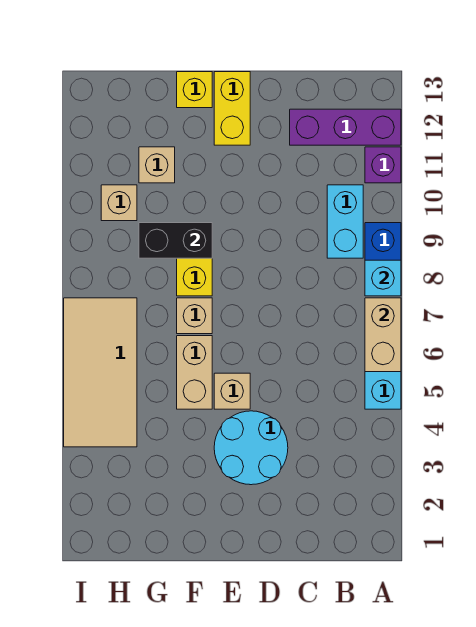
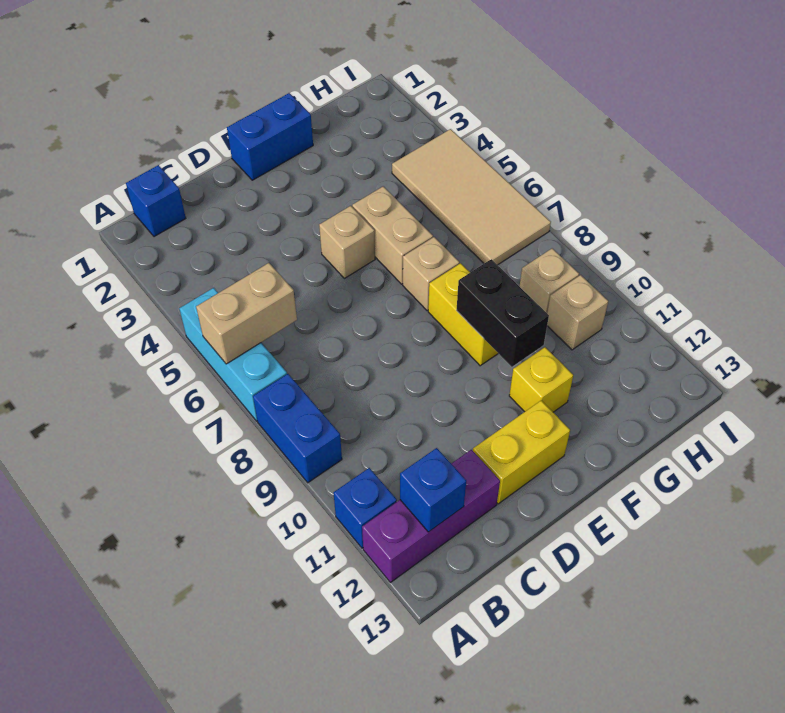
tan 1x2 brick [365,298,401,372] -> tan 1x2 brick turned to [196,263,297,364]
cyan 1x1 brick [365,260,401,296] -> none
purple 1x1 brick [365,147,401,183] -> blue 1x1 brick [334,468,397,548]
none -> blue 1x1 brick [126,165,186,237]
cyan 1x2 brick [327,185,363,258] -> none
none -> blue 1x1 brick [400,448,466,532]
cyan 2x2 round brick [214,411,288,485] -> none
none -> blue 1x2 brick [227,93,313,180]
yellow 1x2 brick [214,72,250,145] -> yellow 1x2 brick turned to [473,400,570,504]
black 1x2 brick [139,223,212,258] -> black 1x2 brick turned to [456,259,549,367]
yellow 1x1 brick [177,72,212,108] -> yellow 1x1 brick moved to [509,347,573,412]
tan 1x1 brick [139,147,175,183] -> tan 1x1 brick moved to [519,248,579,313]

